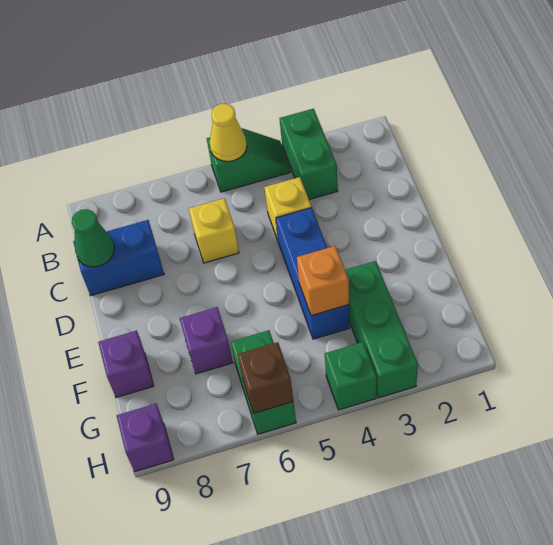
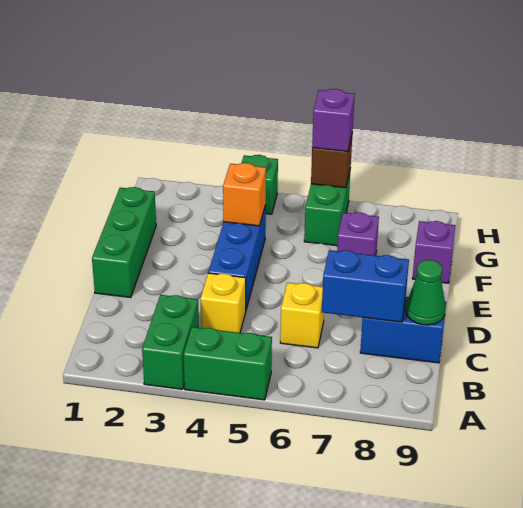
green 1x2 slope [207,128,291,192] -> green 1x2 brick [184,327,272,400]
yellow 1x1 cone [210,104,247,162] -> none
none -> blue 1x2 brick [322,250,409,322]
green 1x3 brick [345,261,418,398] -> green 1x3 brick moved to [92,187,156,298]
purple 1x1 brick [117,404,174,472] -> purple 1x1 brick moved to [312,89,355,152]

